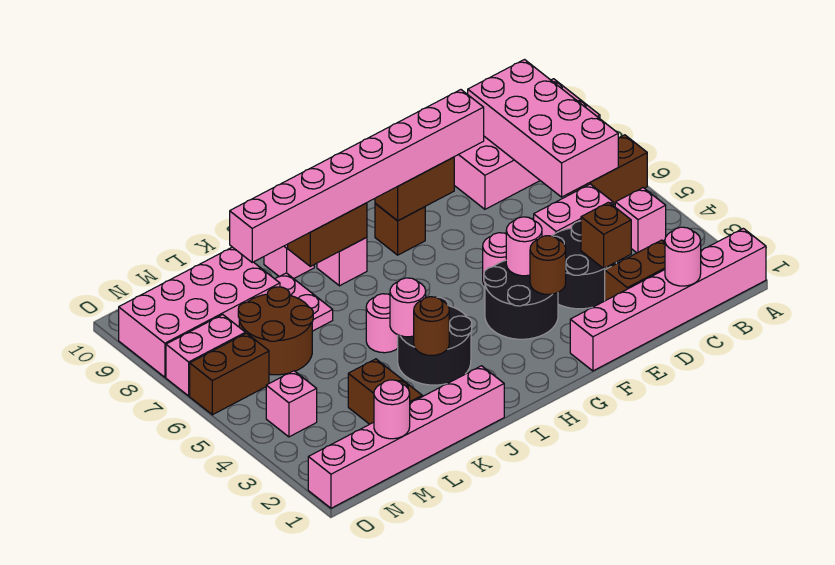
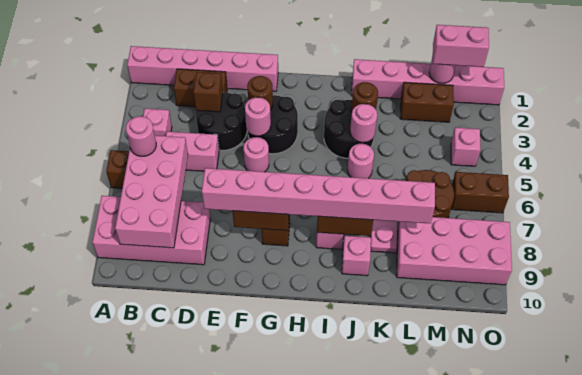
pink 1x1 round brick [665,227,701,286] -> pink 1x1 round brick moved to [126,116,156,156]
brown 1x2 brick [348,359,422,424] -> brown 1x2 brick turned to [400,82,454,122]
pink 1x2 brick [166,315,245,396] -> pink 1x2 brick moved to [433,25,489,67]

